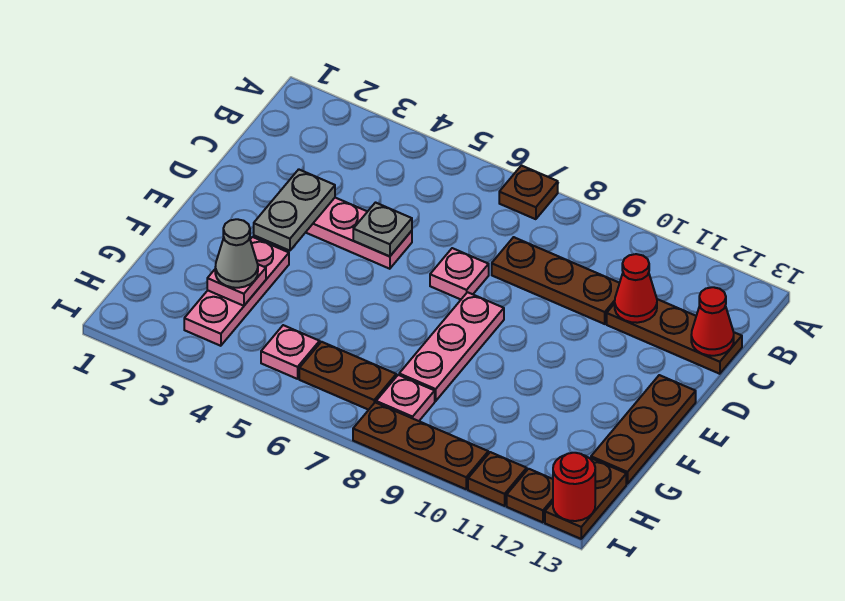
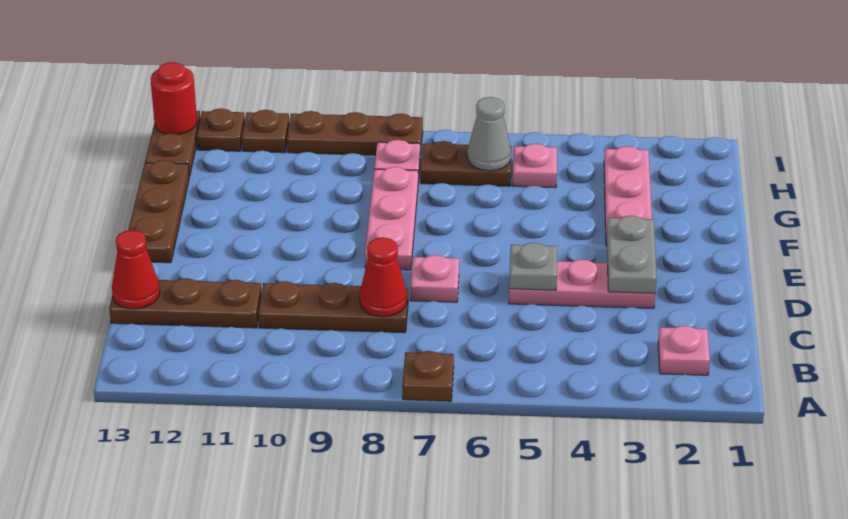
red 1x1 cone [615,254,657,323] -> red 1x1 cone moved to [360,237,407,317]
pink 1x1 plate [207,264,266,306] -> pink 1x1 plate moved to [658,326,710,375]
grey 1x1 cone [215,219,258,288] -> grey 1x1 cone moved to [467,97,511,171]

